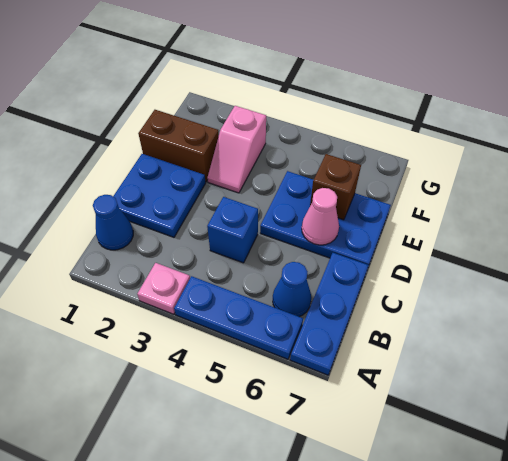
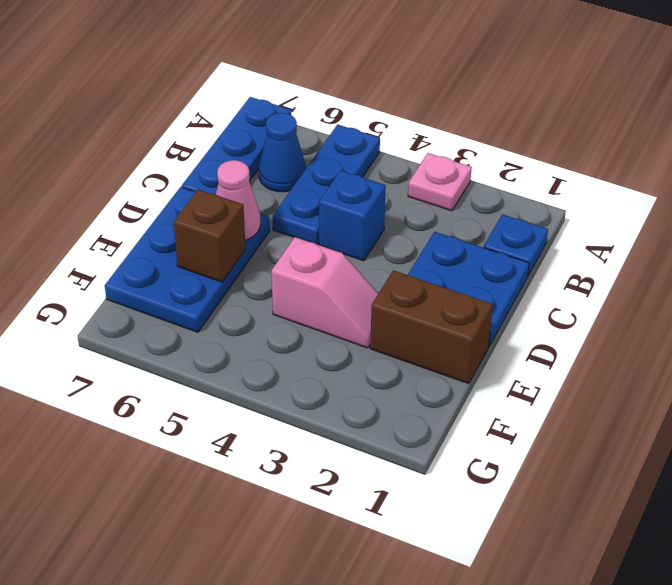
blue 1x3 plate [174,276,303,359] -> blue 1x3 plate turned to [273,124,380,244]
blue 1x1 cone [93,195,133,250] -> blue 1x1 plate [484,214,548,275]
blue 2x3 plate [260,171,391,265] -> blue 2x3 plate turned to [105,187,270,332]
pink 1x2 slope [207,106,266,193] -> pink 1x2 slope turned to [272,237,379,348]

